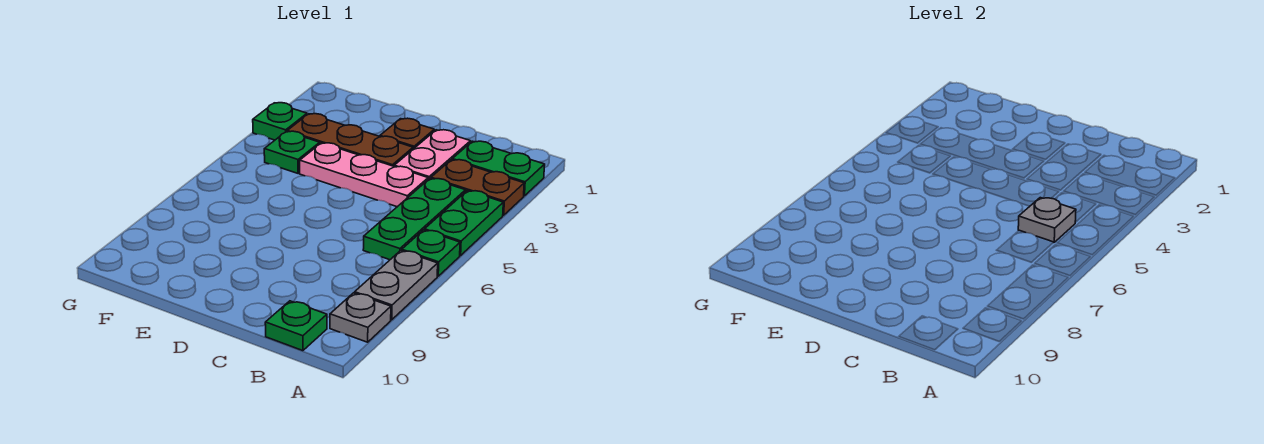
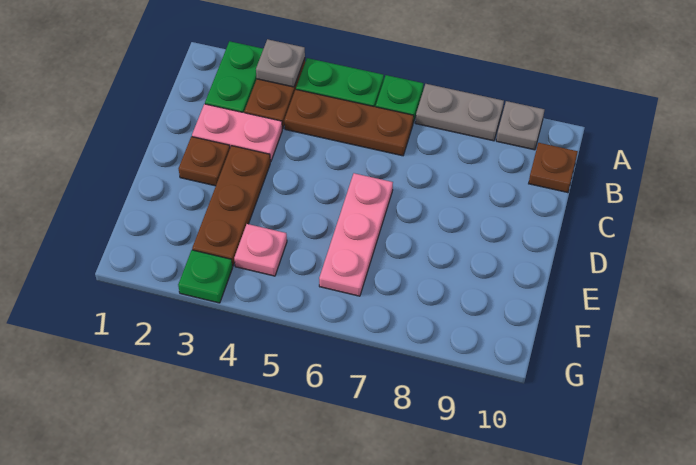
green 1x3 plate [363,178,466,260] -> brown 1x3 plate [284,90,414,156]
grey 1x1 plate [1018,198,1076,242] -> grey 1x1 plate moved to [256,39,305,87]
green 1x1 plate [265,301,327,351] -> brown 1x1 plate [529,143,578,193]
pink 1x3 plate [300,143,428,207] -> pink 1x3 plate moved to [319,173,393,296]
green 1x1 plate [264,131,320,173] -> pink 1x1 plate [234,224,287,276]

